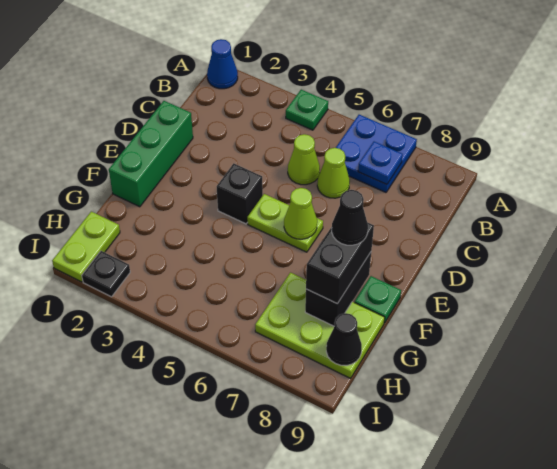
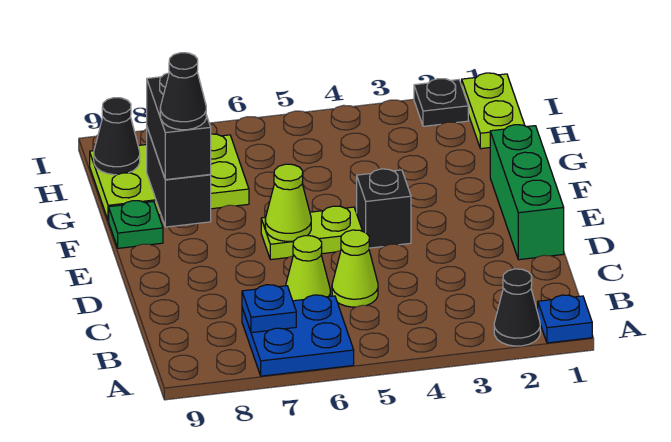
blue 1x1 cone [207,39,238,89] -> blue 1x1 plate [538,295,592,343]
none -> black 1x1 cone [494,269,540,346]
green 1x1 plate [286,90,328,130] -> none

